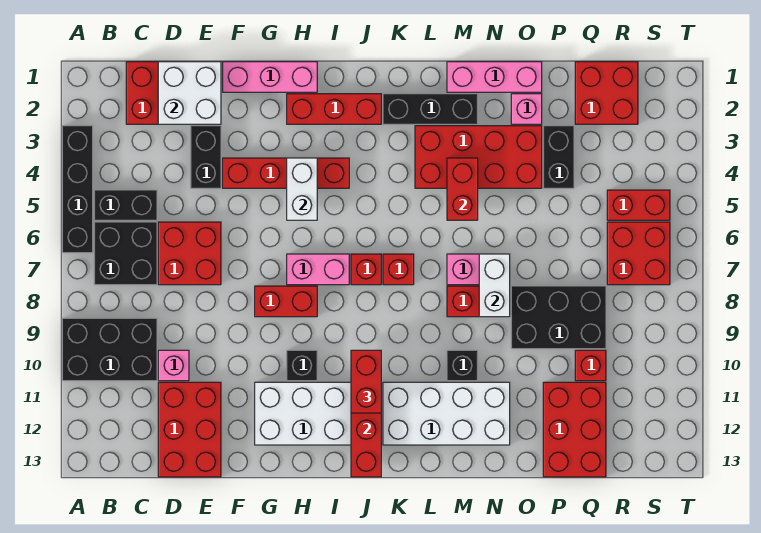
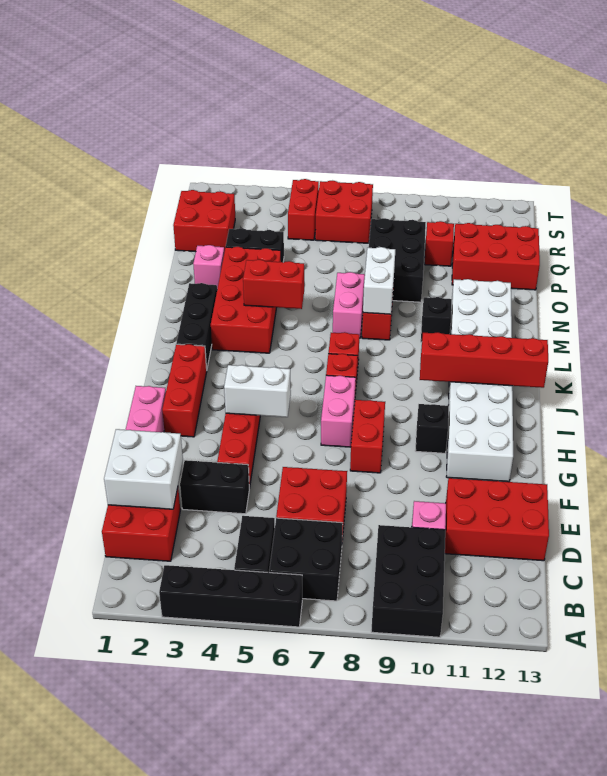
red 1x2 brick [351,350,381,413] -> none
pink 1x3 brick [447,62,542,92] -> none
white 1x2 brick [479,254,510,317] -> white 1x2 brick turned to [363,247,395,314]

